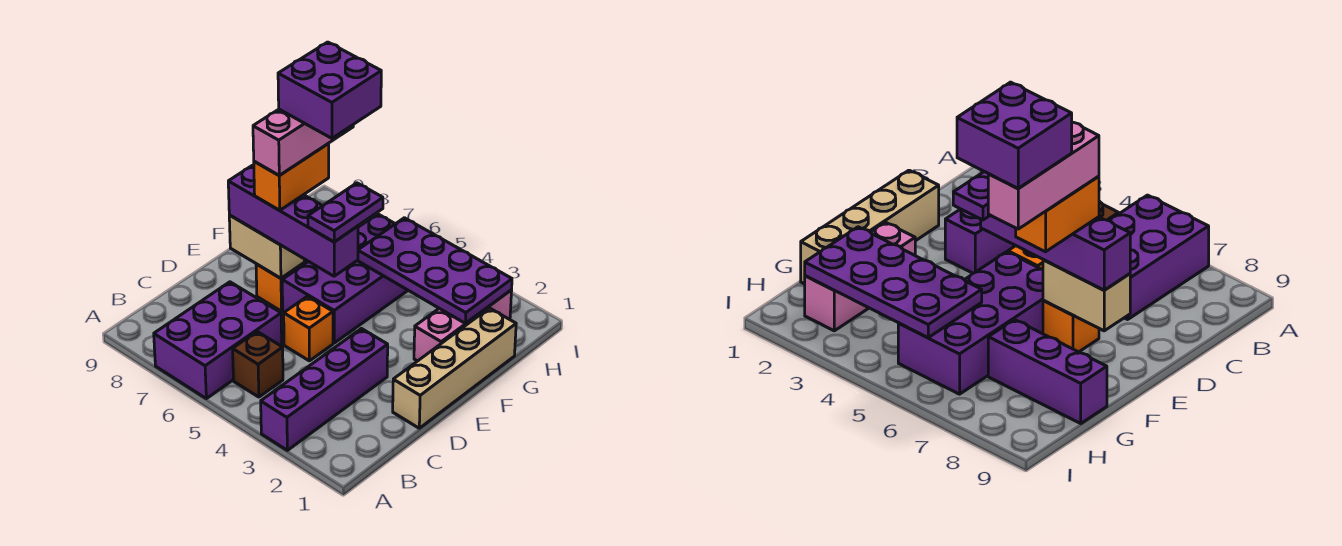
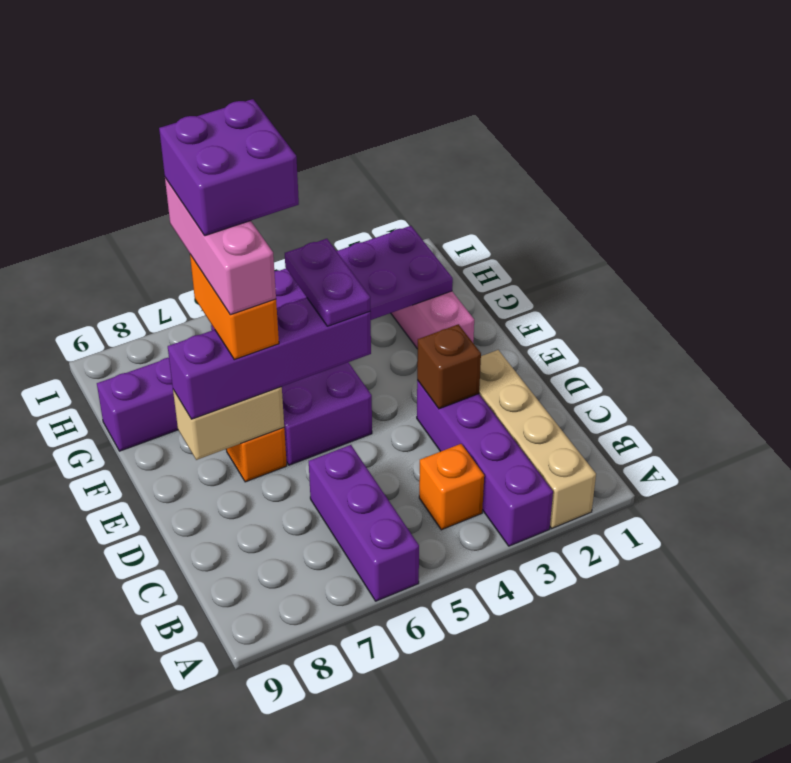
purple 2x3 brick [154,282,282,399] -> purple 1x3 brick [309,445,419,601]
brown 1x1 brick [233,332,283,397] -> brown 1x1 brick moved to [417,324,481,409]
tan 1x4 brick [393,308,516,428] -> tan 1x4 brick moved to [479,350,596,528]
orange 1x1 brick [284,296,333,361] -> orange 1x1 brick moved to [419,444,484,530]

